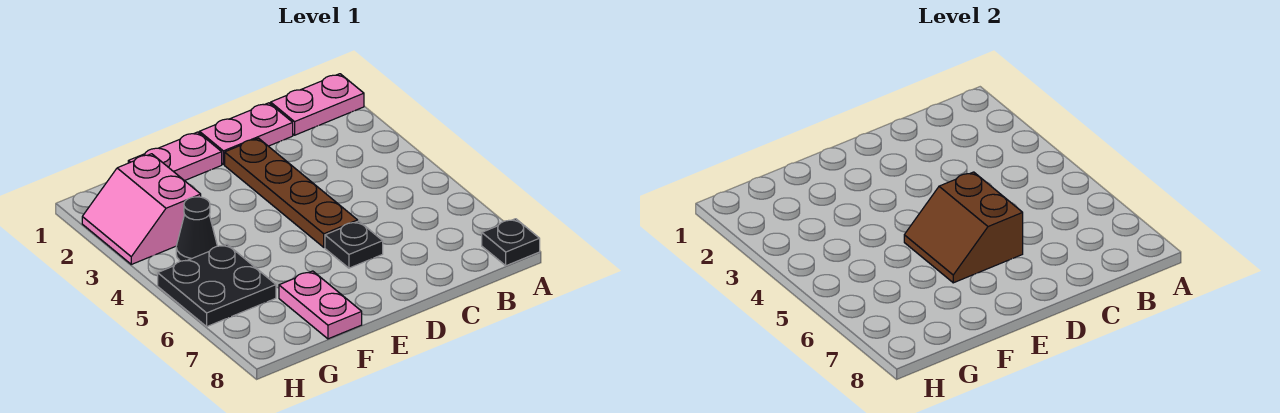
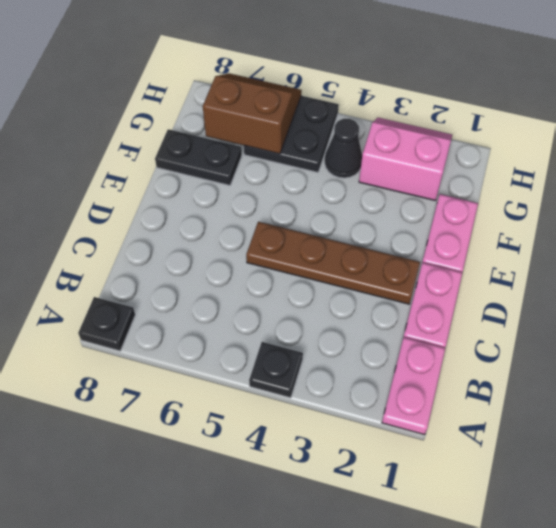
brown 2x2 slope [904,172,1023,283] -> brown 2x2 slope moved to [203,73,302,154]
black 1x1 plate [325,221,383,268] -> black 1x1 plate moved to [249,342,303,398]
pink 1x2 plate [279,271,362,339] -> black 1x2 plate [155,129,242,185]

